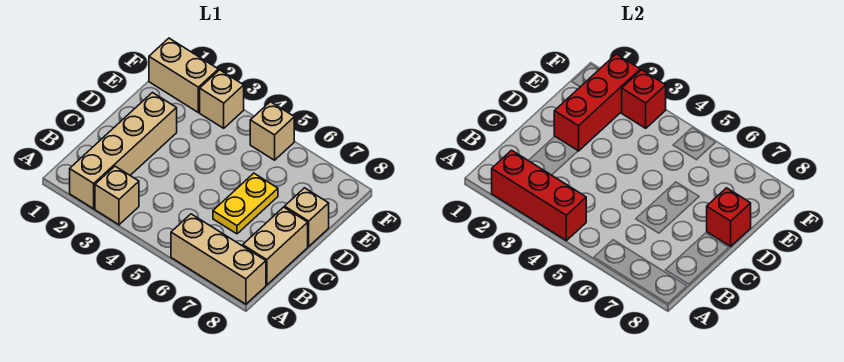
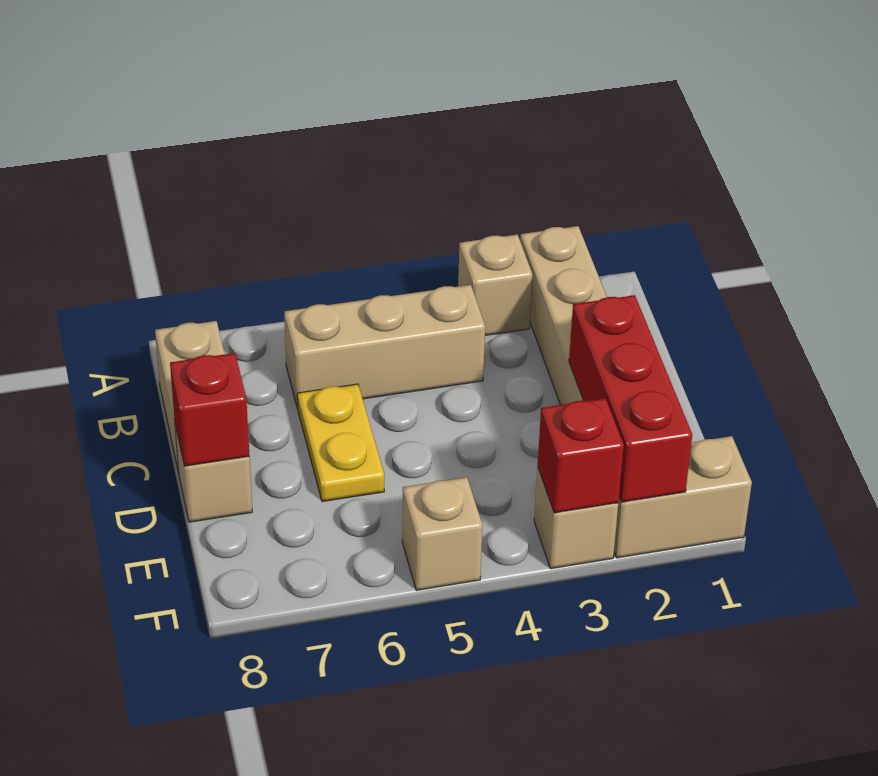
red 1x3 brick [492,150,586,241] -> none
tan 1x3 brick [171,214,266,304] -> tan 1x3 brick moved to [284,285,485,408]

